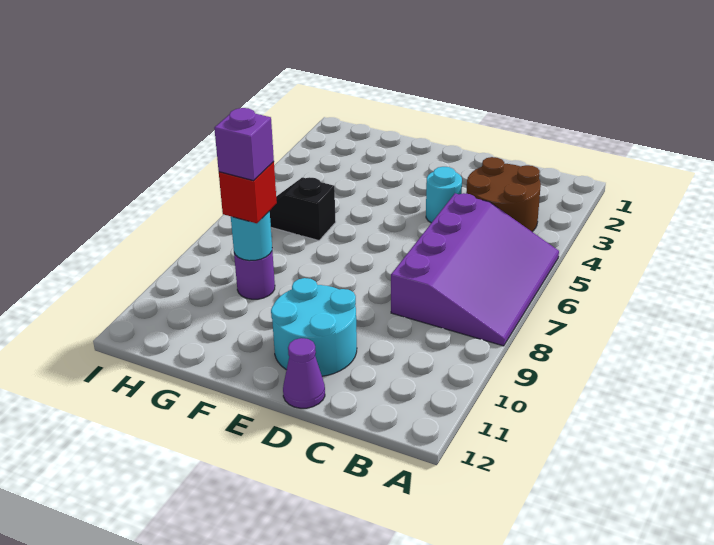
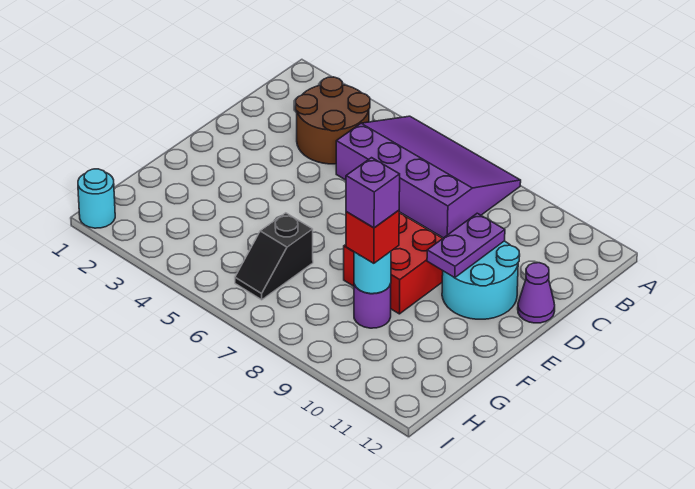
cyan 1x1 round brick [426,167,462,223] -> cyan 1x1 round brick moved to [78,169,115,228]
none -> purple 1x2 plate [427,213,505,278]
none -> red 2x2 brick [344,213,443,314]

